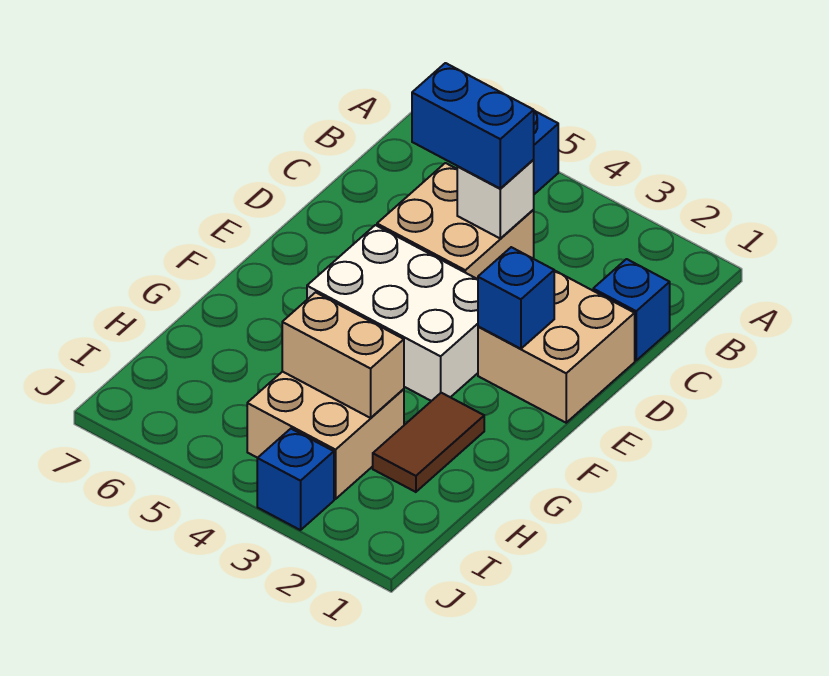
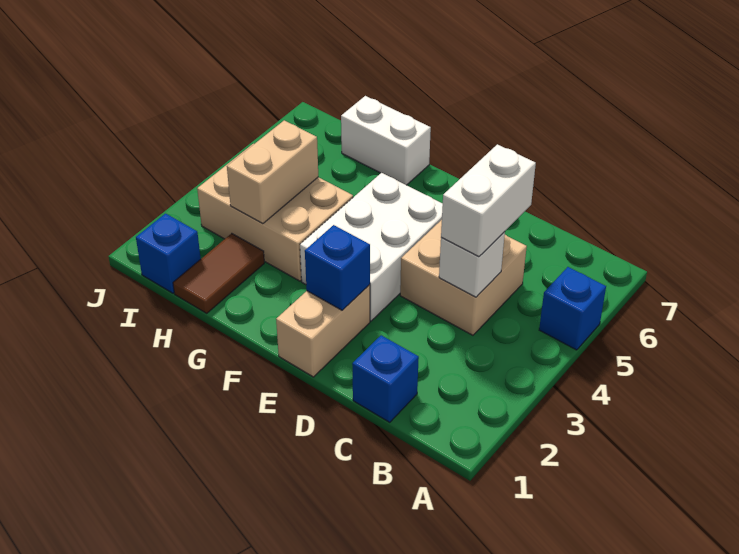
blue 1x2 brick [412,63,534,188] -> white 1x2 brick [441,144,536,257]
tan 2x2 brick [478,270,635,423] -> tan 1x2 brick [276,285,370,377]
brown 1x2 tile [373,393,484,492] -> brown 1x2 tile turned to [173,233,264,313]
none -> white 1x2 brick [341,96,431,185]
tan 2x2 brick [247,372,404,499] -> tan 2x3 brick [197,144,353,281]
blue 1x1 brick [257,429,334,530] -> blue 1x1 brick moved to [136,214,201,293]

